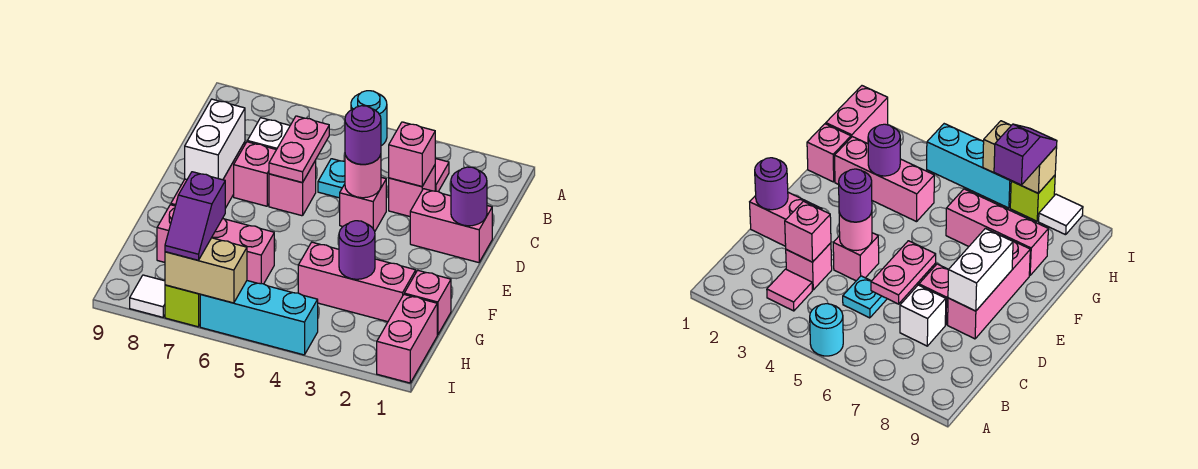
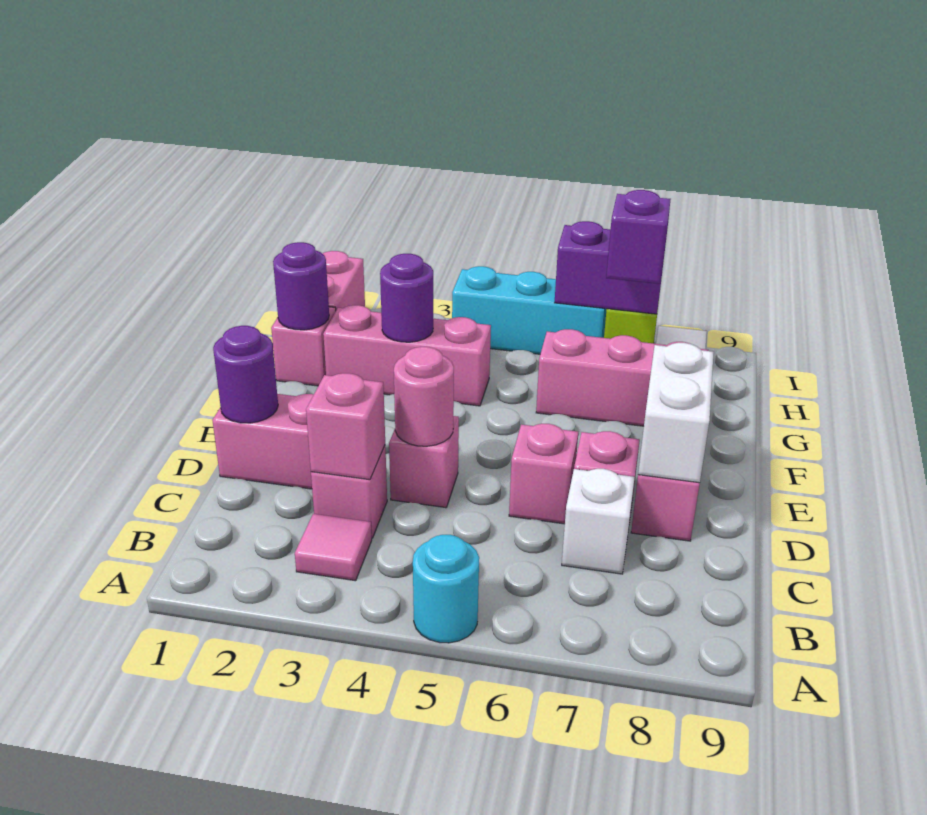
cyan 1x1 plate [318,159,345,198] -> none
pink 1x2 plate [269,116,329,183] -> none
purple 1x1 round brick [345,106,381,164] -> purple 1x1 round brick moved to [273,242,329,330]
tan 1x2 brick [165,238,247,303] -> purple 1x2 brick [555,221,666,314]

